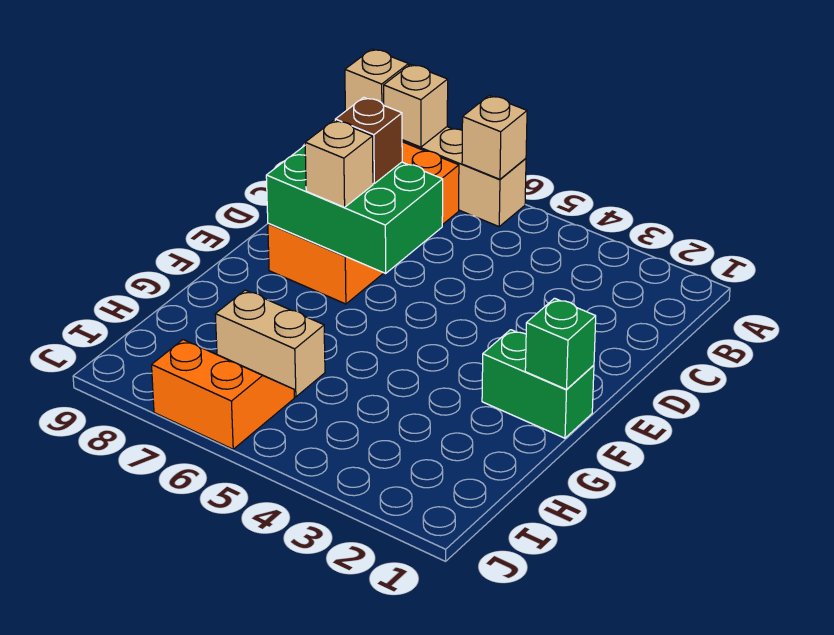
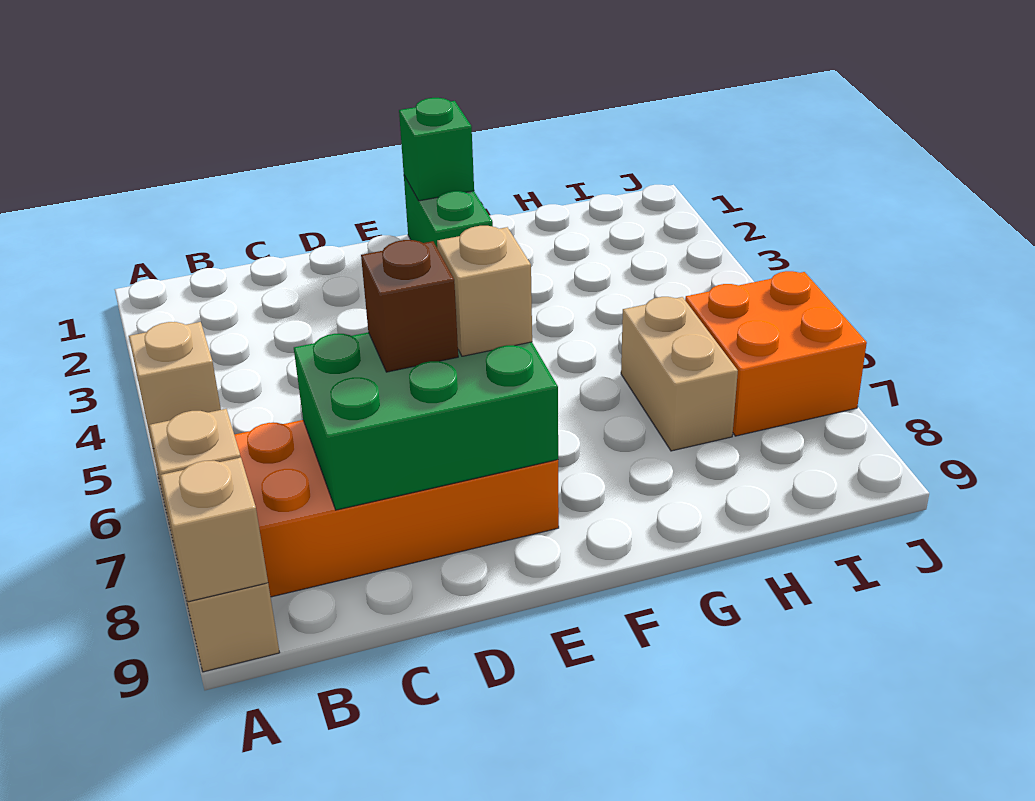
green 2x3 brick [266,146,443,273] -> green 2x3 brick turned to [294,332,558,510]
orange 2x2 slope [152,340,294,449] -> orange 2x2 brick [685,271,867,436]

